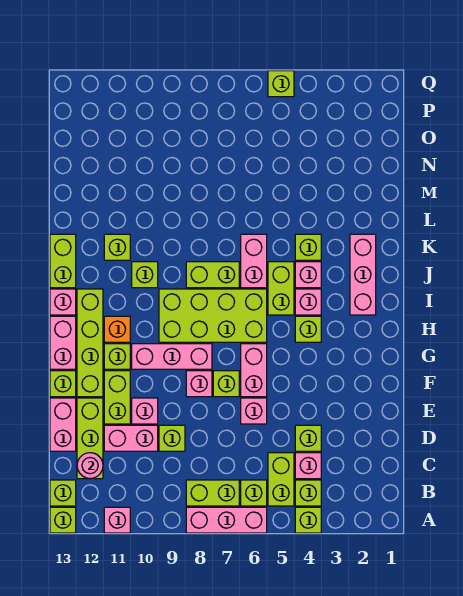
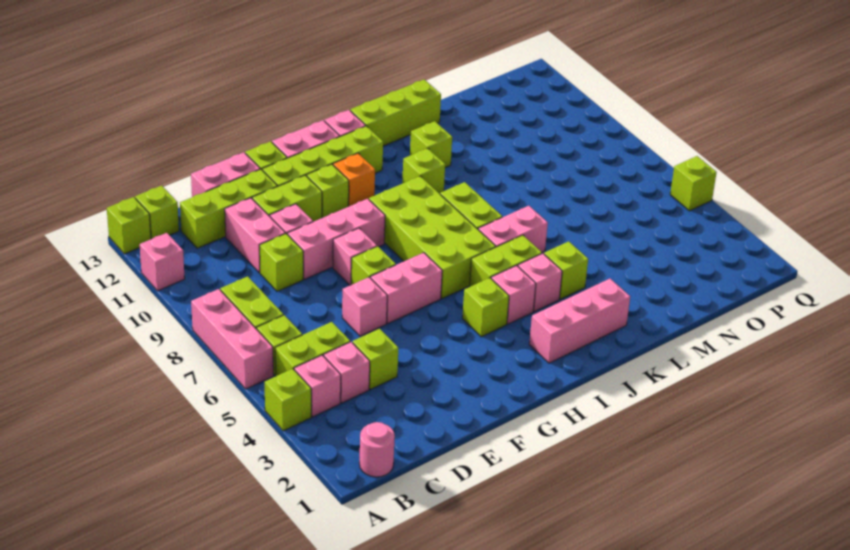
lime 1x1 brick [295,480,321,506] -> pink 1x1 brick [294,355,341,417]
pink 1x1 round brick [77,453,103,479] -> pink 1x1 round brick moved to [359,422,395,477]
pink 1x3 brick [132,344,212,369] -> pink 1x3 brick turned to [288,199,385,279]
lime 1x2 brick [50,234,76,288] -> lime 1x3 brick [350,79,441,146]

